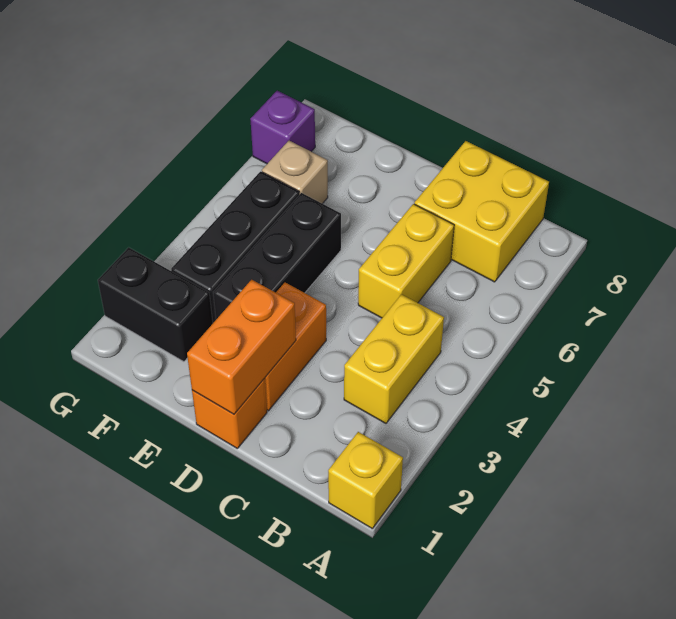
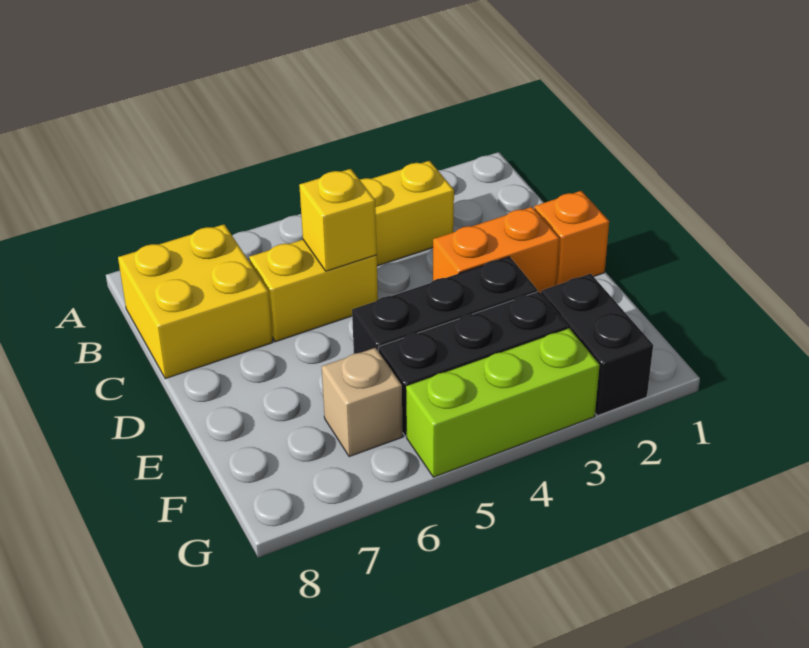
yellow 1x1 brick [328,432,403,528] -> yellow 1x1 brick moved to [299,169,377,271]
orange 1x2 brick [187,280,296,414] -> none
none -> lime 1x3 brick [406,328,600,477]
purple 1x1 brick [250,91,315,164] -> none

